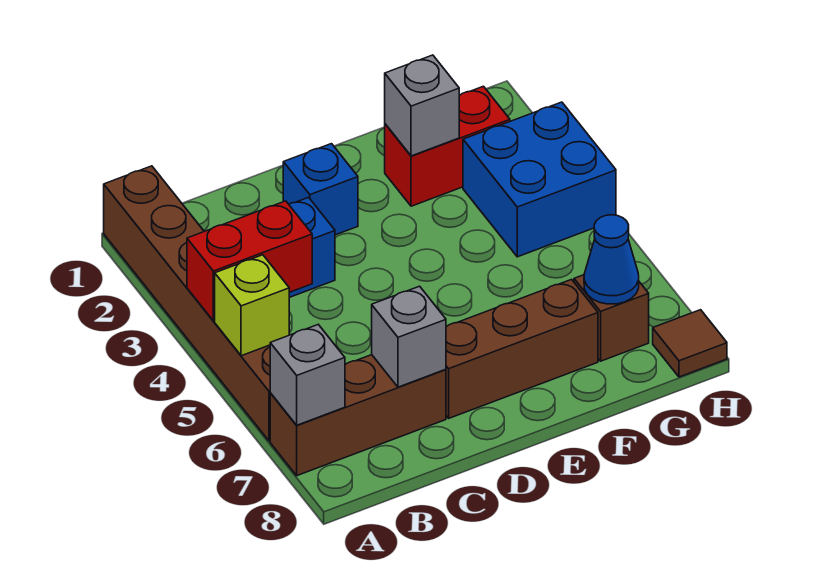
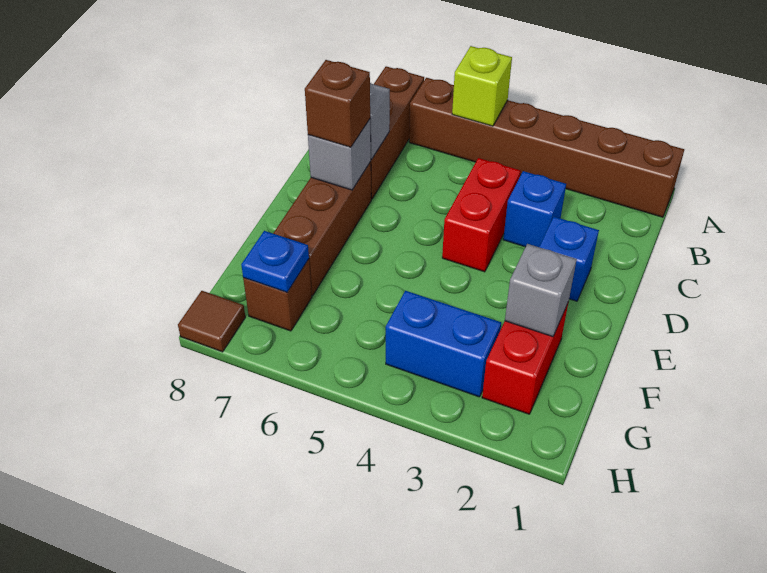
red 1x2 brick [187,201,312,321] -> red 1x2 brick moved to [442,158,521,272]
grey 1x1 brick [270,325,345,425] -> grey 1x1 brick moved to [308,119,371,190]
none -> brown 1x1 brick [305,60,370,147]
blue 2x2 brick [463,102,616,257] -> blue 1x2 brick [386,291,501,397]
blue 1x1 cone [584,215,639,304] -> blue 1x1 plate [241,231,309,292]

